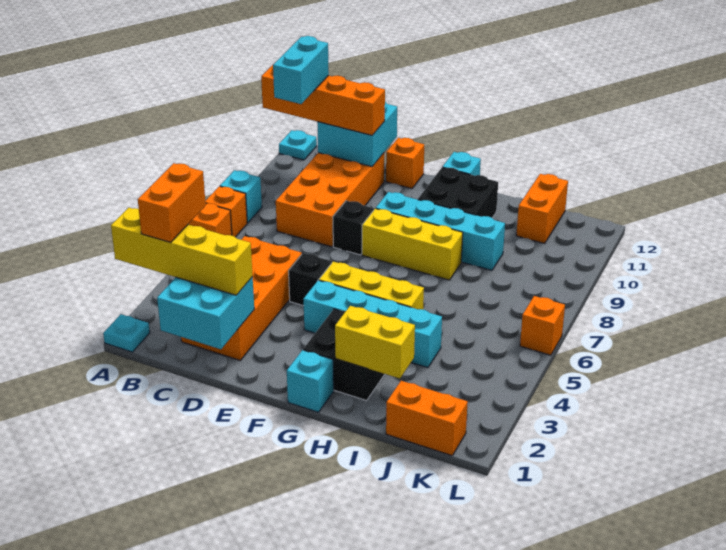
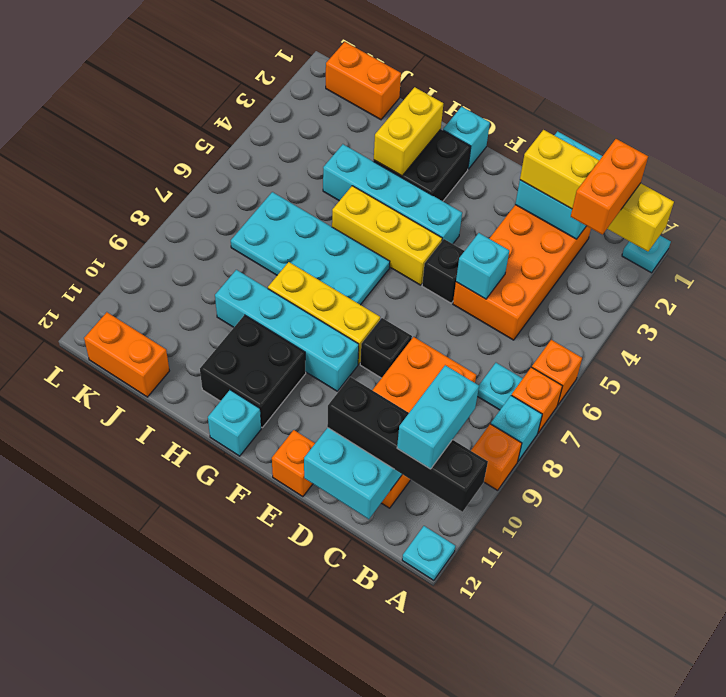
orange 1x4 brick [261,65,385,135] -> black 1x4 brick [327,377,488,512]
none -> cyan 1x1 plate [477,363,523,410]
none -> cyan 1x1 brick [456,233,509,299]
none -> cyan 2x4 plate [231,192,390,305]
yellow 1x2 brick [335,306,415,378] -> yellow 1x2 brick turned to [374,87,443,176]
orange 1x2 brick [516,174,568,243] -> orange 1x2 brick turned to [84,312,169,397]
orange 1x1 brick [520,296,565,355] -> orange 1x1 brick moved to [471,424,522,490]

